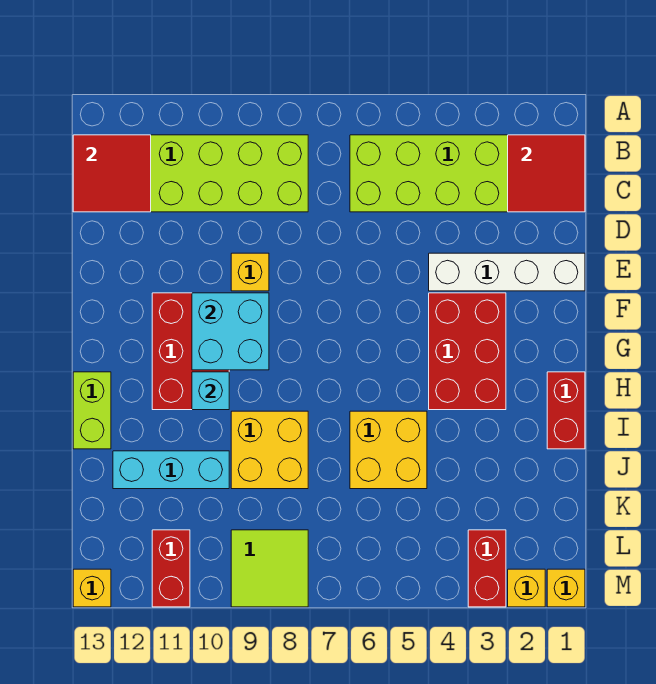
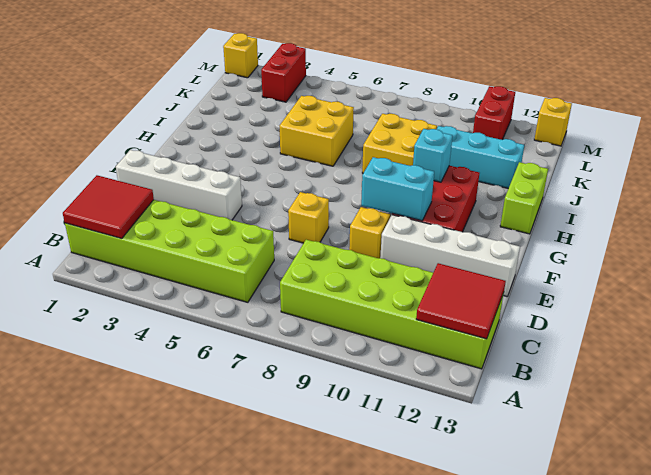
none -> white 1x4 brick [380,215,520,296]
red 2x3 brick [429,293,506,410] -> none
cyan 2x2 brick [192,293,269,370] -> cyan 1x2 brick [361,157,434,221]
red 1x2 brick [547,372,585,449] -> none
lime 2x2 tile [231,530,308,607] -> none
yellow 1x1 brick [508,569,545,607] -> yellow 1x1 brick moved to [288,192,329,243]

